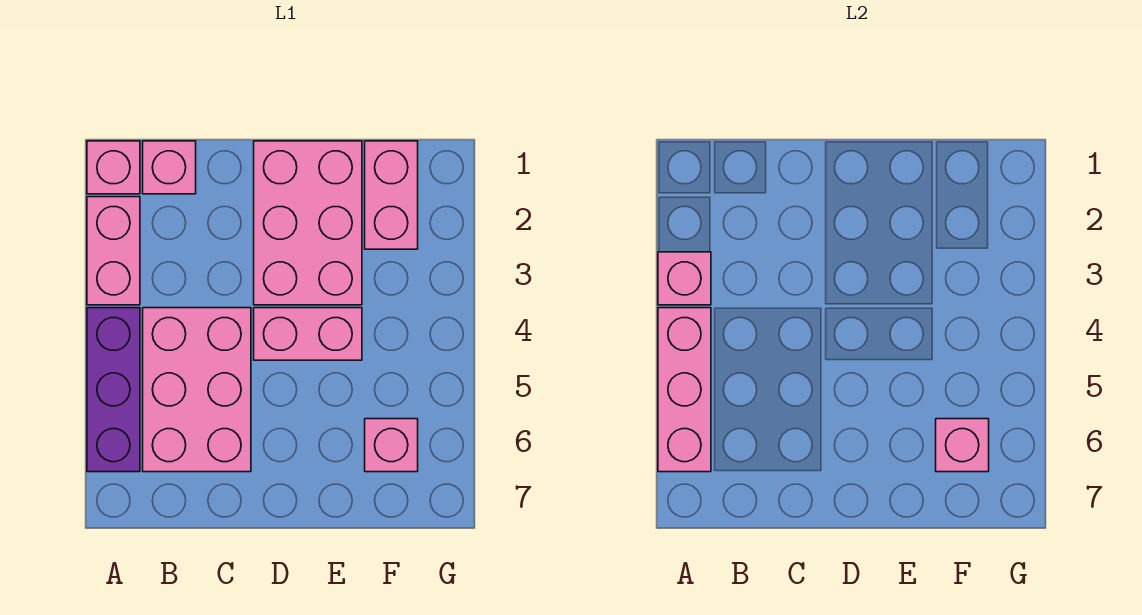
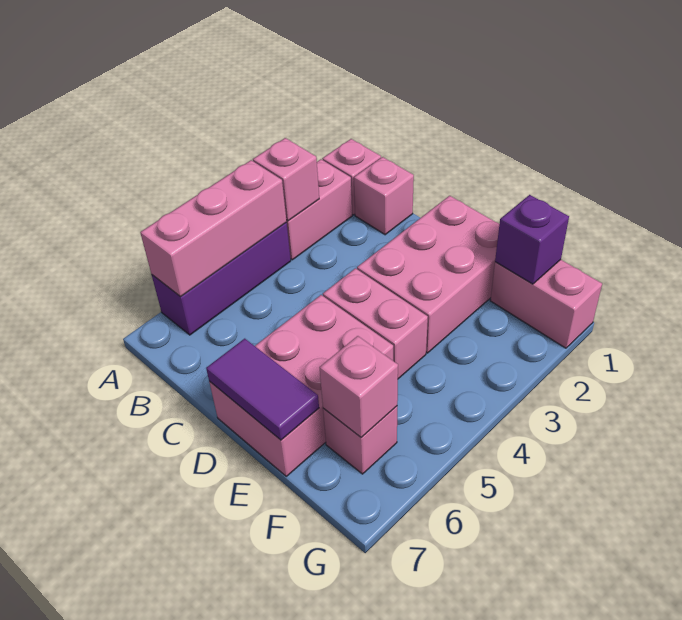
pink 2x3 brick [143,308,251,472] -> pink 2x3 brick moved to [209,295,393,476]
none -> purple 1x2 tile [206,339,319,440]
pink 1x2 brick [365,141,418,249] -> pink 1x2 brick turned to [490,260,602,348]
none -> purple 1x1 brick [495,195,569,284]

